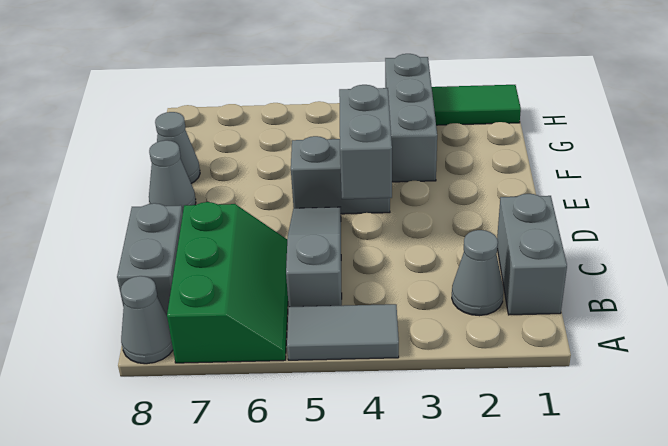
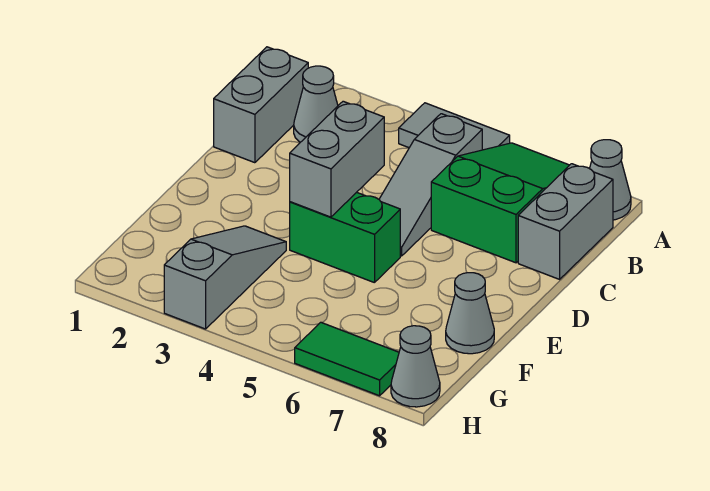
green 2x3 slope [167,202,288,363] -> green 2x3 slope turned to [431,143,569,263]
grey 1x2 brick [291,136,390,214] -> green 1x2 brick [290,192,400,283]
grey 1x1 cone [149,140,196,211] -> grey 1x1 cone moved to [391,326,440,407]
grey 1x3 brick [385,54,437,182] -> grey 1x3 slope [164,226,286,329]
green 1x2 tile [432,85,521,125] -> green 1x2 tile moved to [295,322,399,396]

